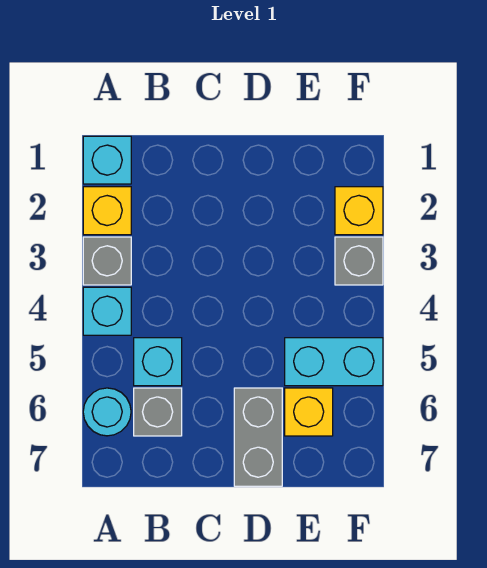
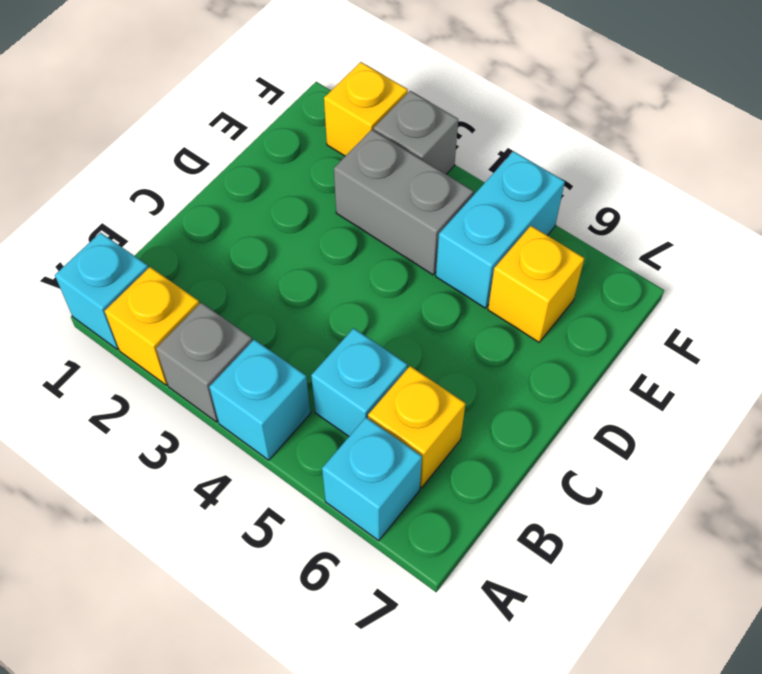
cyan 1x1 round brick [83,388,131,436] -> cyan 1x1 brick [322,417,422,541]
grey 1x1 brick [134,388,182,436] -> yellow 1x1 brick [368,366,465,488]
grey 1x2 brick [234,388,282,486] -> grey 1x2 brick moved to [334,130,473,275]

